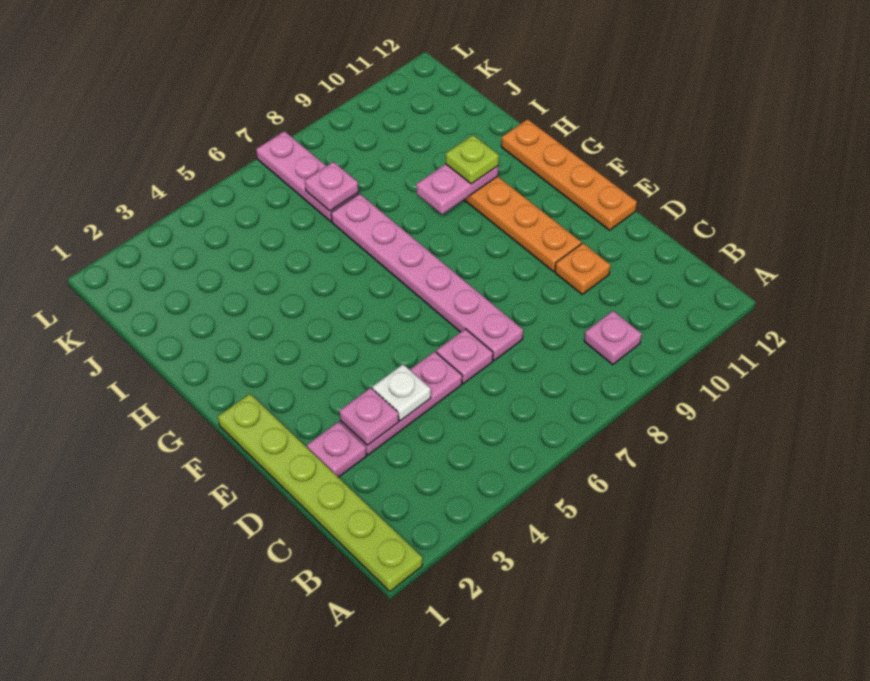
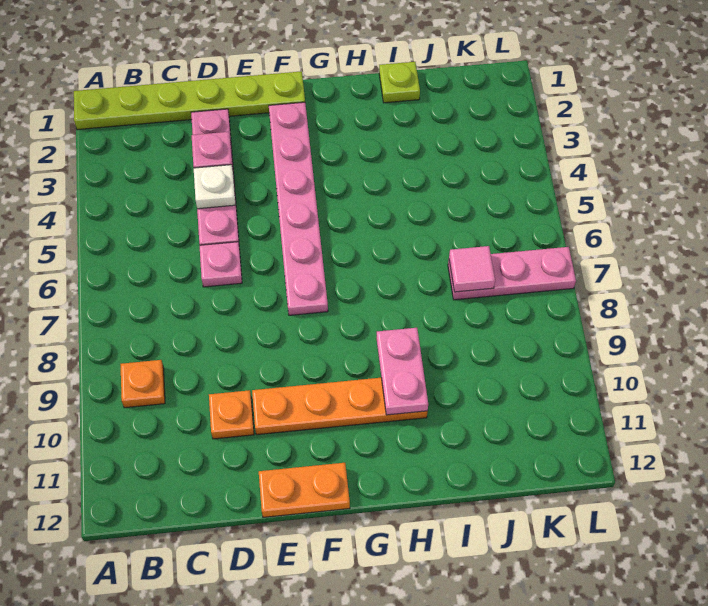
pink 1x1 plate [584,311,642,364] -> orange 1x1 plate [121,360,165,408]
pink 1x6 plate [331,194,523,361] -> pink 1x6 plate turned to [269,102,328,315]
orange 1x4 plate [501,119,637,230] -> orange 1x2 plate [259,463,350,517]
lime 1x1 plate [446,135,499,184] -> lime 1x1 plate moved to [379,62,420,103]
pink 1x1 plate [305,162,358,211] -> pink 1x1 tile [449,246,495,292]

